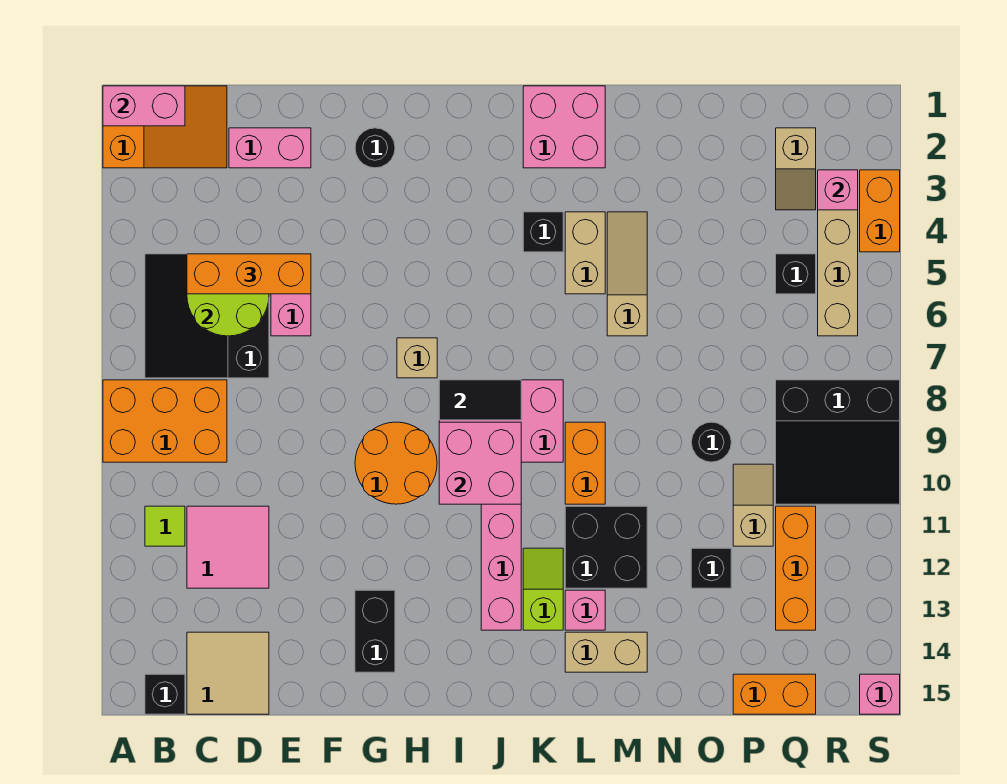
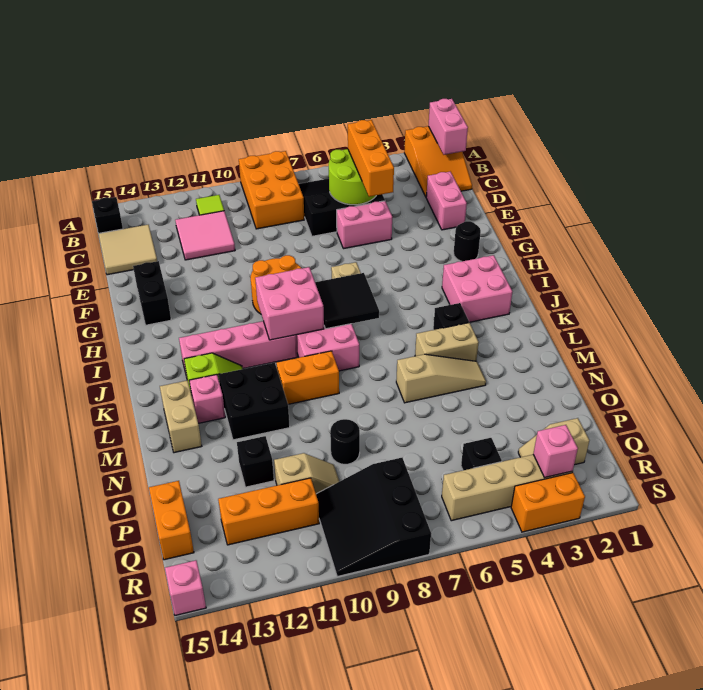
black 1x2 brick [355,590,395,672] -> black 1x2 brick turned to [133,261,171,325]
black 1x2 tile [439,380,521,420] -> black 2x2 tile [315,273,379,329]
pink 2x2 brick [523,86,605,168] -> pink 2x2 brick moved to [442,255,512,322]

